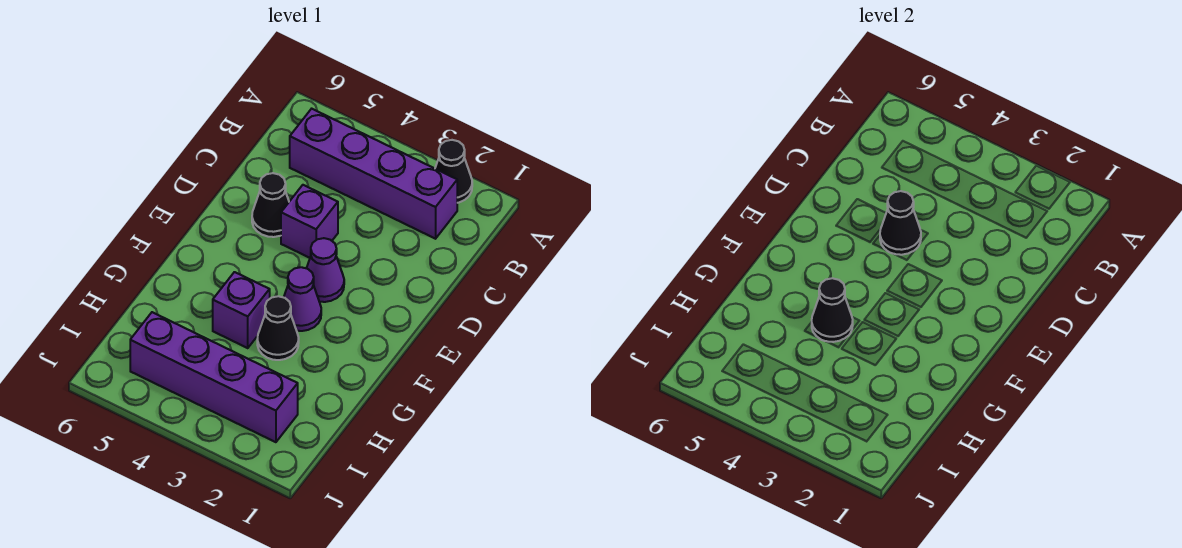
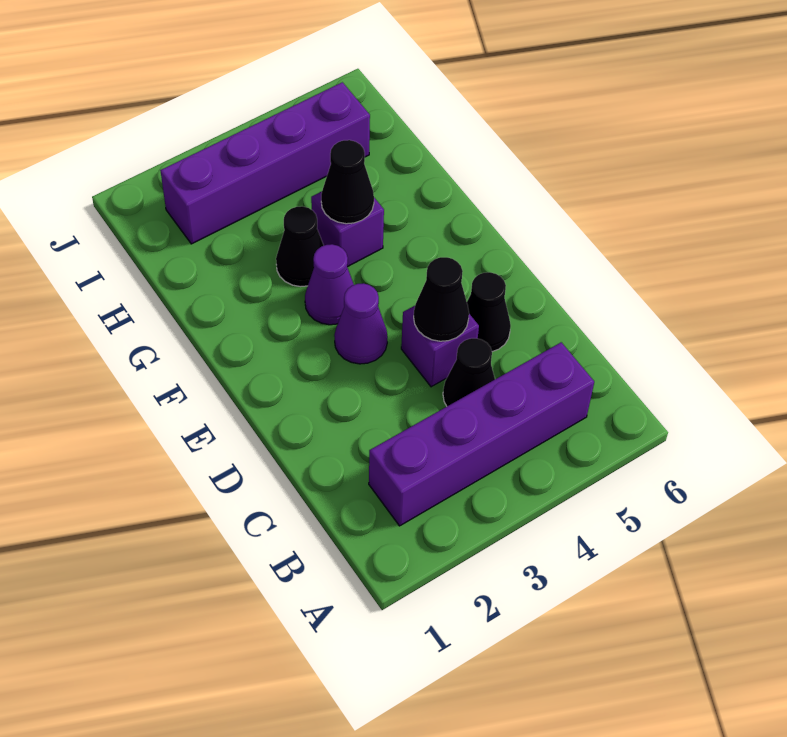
black 1x1 cone [435,140,472,203] -> black 1x1 cone moved to [443,338,495,406]

